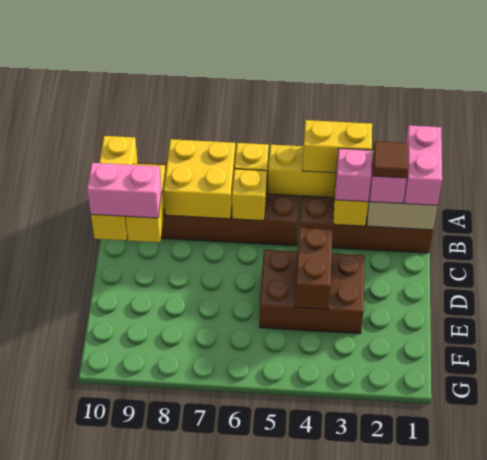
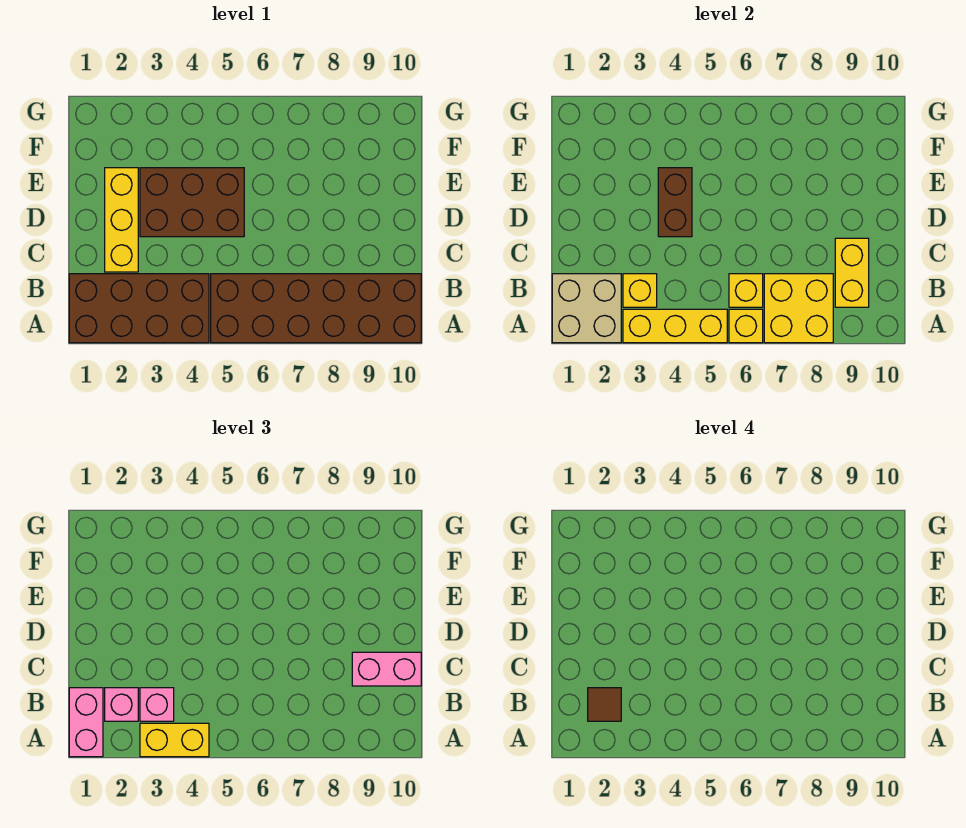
yellow 1x3 brick [91,136,138,240] -> yellow 1x3 brick moved to [105,168,138,272]

